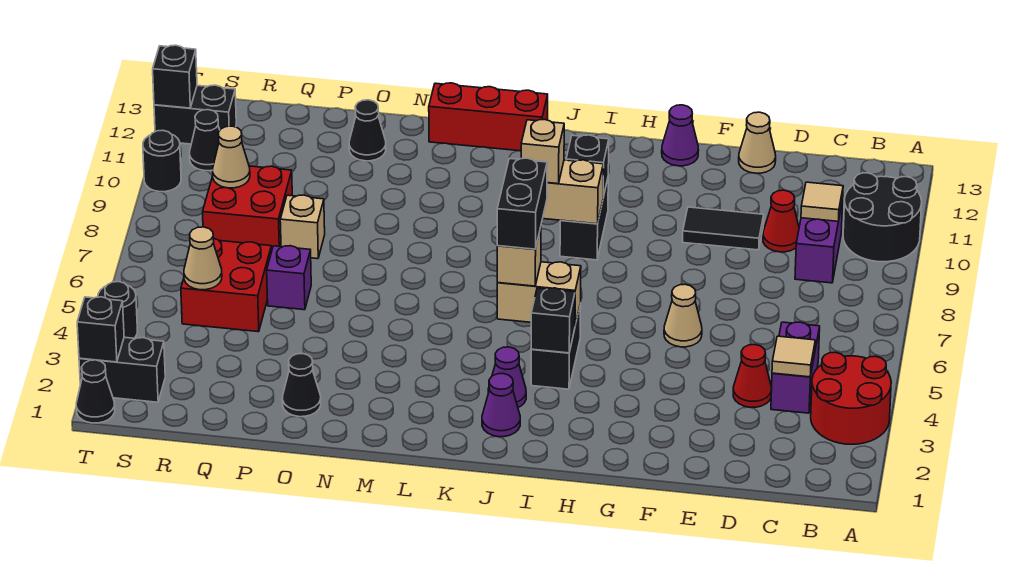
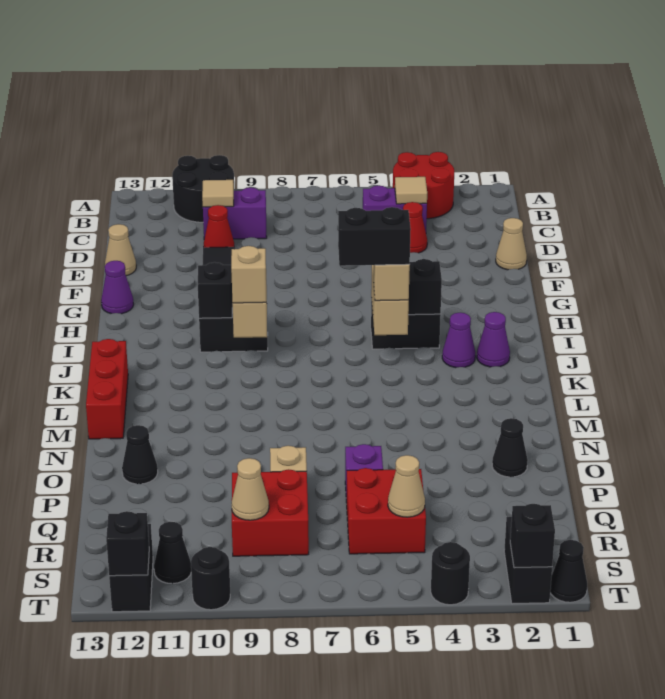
tan 1x1 cone [664,284,702,347] -> tan 1x1 cone moved to [496,218,527,270]

